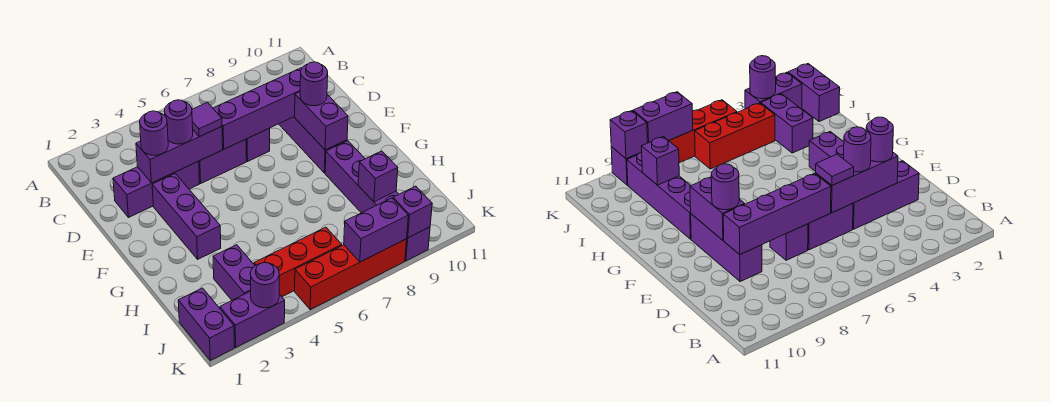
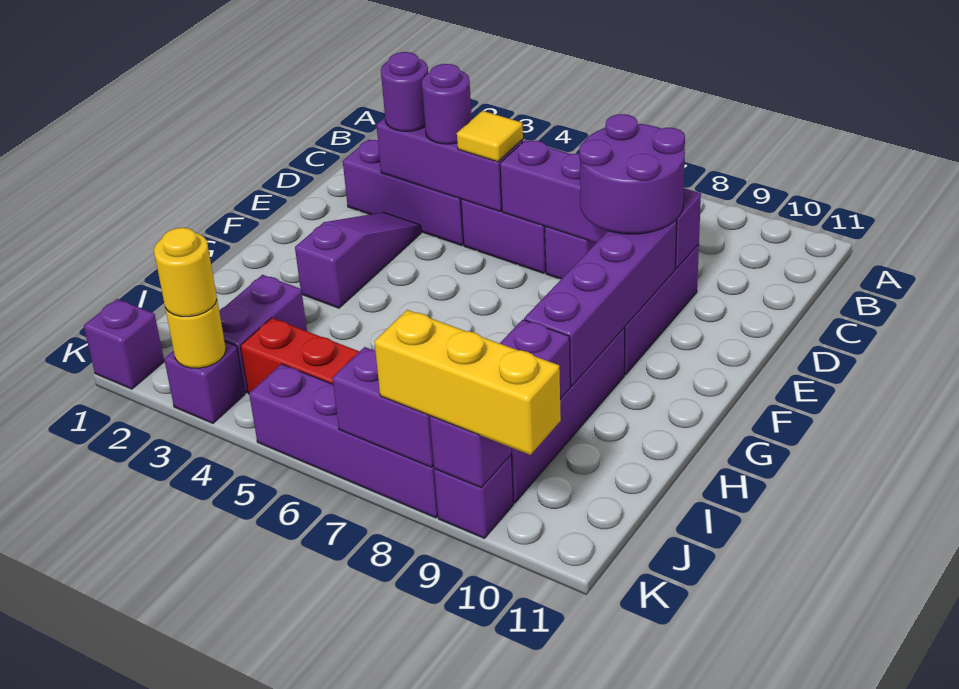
purple 1x1 tile [192,102,222,137] -> yellow 1x1 tile [457,111,523,162]
purple 1x3 brick [152,174,221,259] -> purple 1x3 slope [295,212,421,308]
purple 1x2 brick [295,92,348,150] -> purple 1x4 brick [524,220,677,386]
purple 1x1 round brick [300,62,328,106] -> purple 2x2 round brick [579,114,685,234]
purple 1x2 brick [178,288,234,360] -> purple 1x1 brick [84,299,164,389]
purple 1x2 brick [220,291,285,347] -> purple 1x1 brick [164,342,245,423]
purple 1x1 round brick [250,263,279,308] -> yellow 1x1 round brick [165,301,226,368]
none -> yellow 1x1 round brick [154,228,217,317]
red 1x4 brick [295,239,407,310] -> purple 1x4 brick [249,364,438,518]
none -> yellow 1x3 brick [374,310,561,455]

